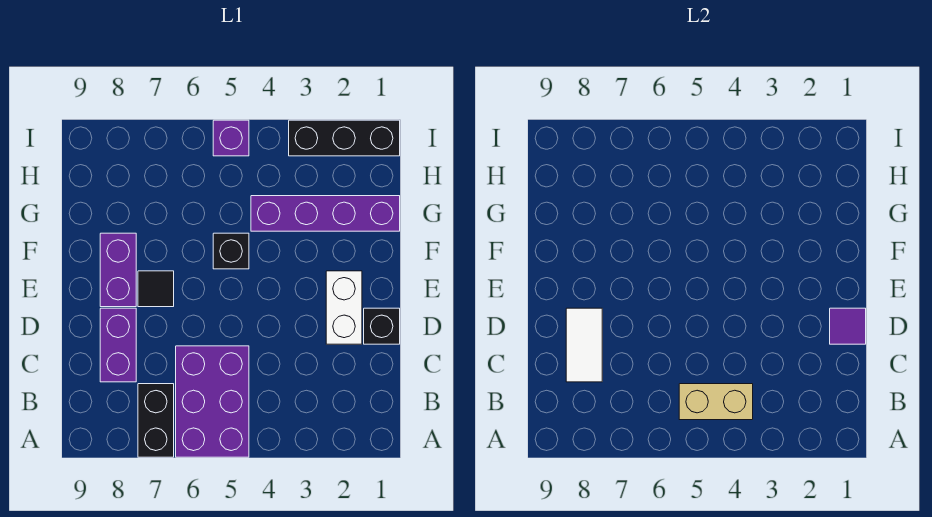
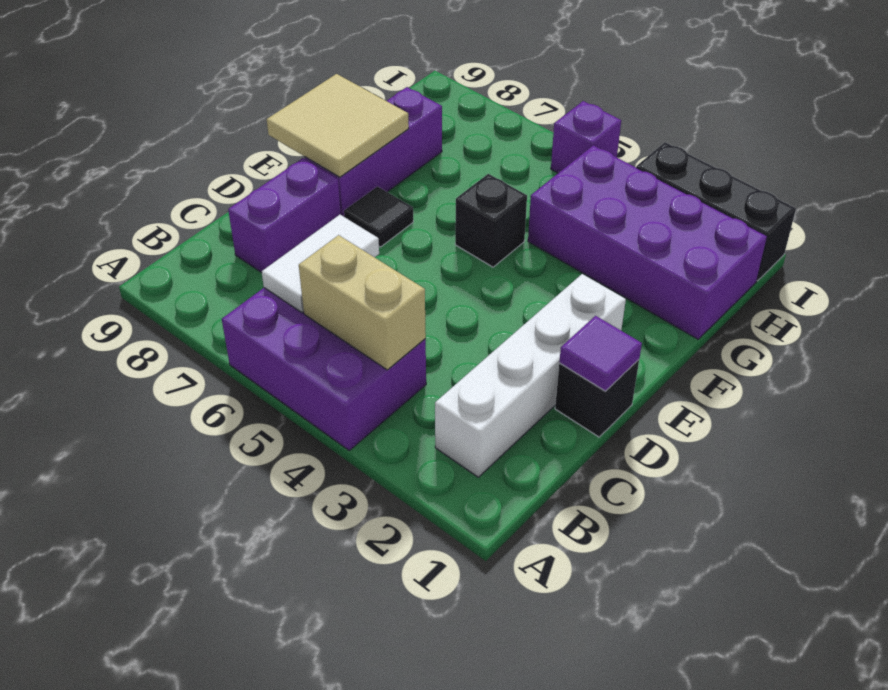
purple 2x3 brick [176,346,249,457] -> purple 2x3 brick turned to [222,288,426,450]
black 1x2 brick [138,384,174,457] -> none
white 1x2 tile [566,308,602,382] -> white 1x2 tile moved to [262,215,379,313]
white 1x2 brick [326,271,362,344] -> white 1x4 brick [435,274,626,477]
purple 1x2 brick [100,233,136,307] -> purple 1x3 brick [305,87,442,217]
none -> tan 2x2 tile [267,74,409,177]
purple 1x4 brick [251,196,400,231] -> purple 2x4 brick [528,145,767,339]

